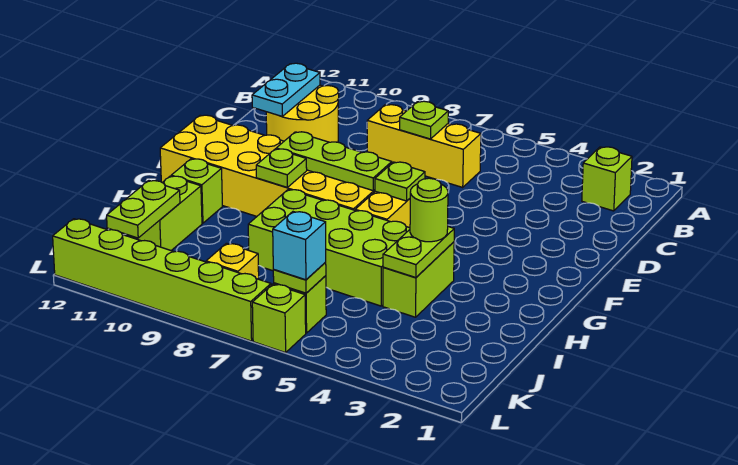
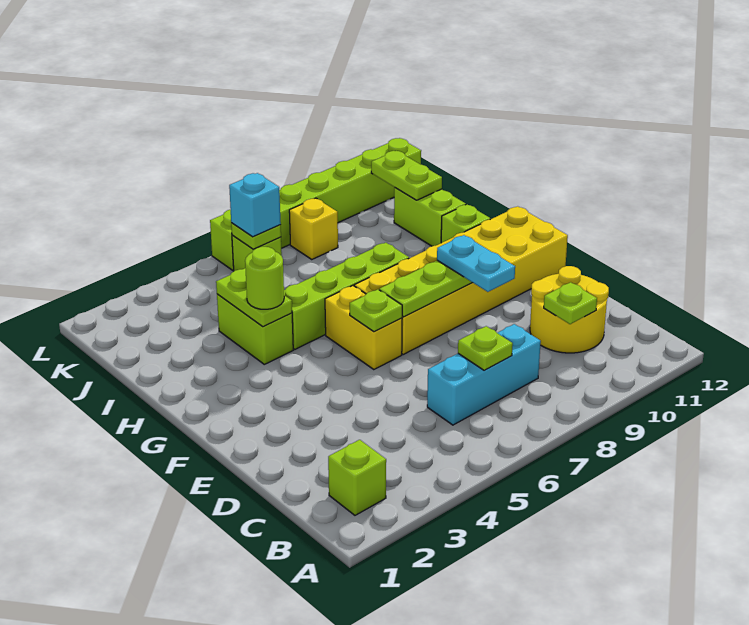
yellow 1x3 brick [367,105,481,187] -> cyan 1x3 brick [427,324,541,425]
cyan 1x2 plate [252,63,320,116] -> cyan 1x2 plate moved to [437,235,515,292]
lime 1x1 plate [256,149,307,188] -> lime 1x1 plate moved to [544,282,597,324]
lime 2x4 brick [248,189,410,306] -> lime 1x4 brick [284,243,409,349]

